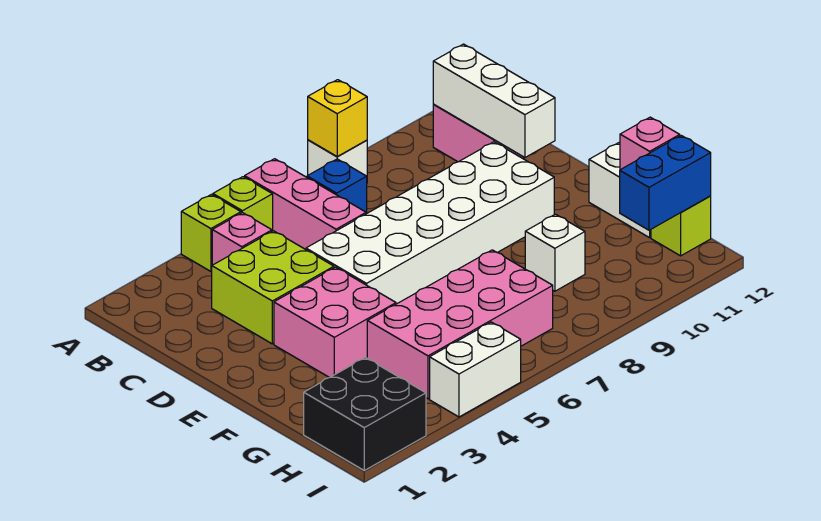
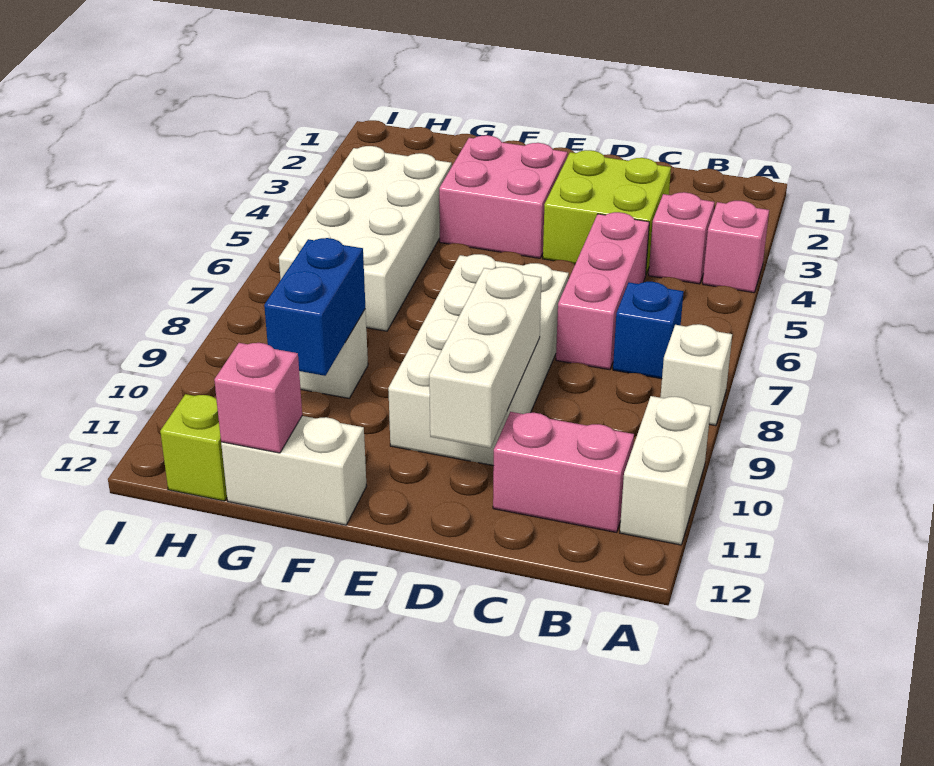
lime 1x1 brick [181,194,241,271] -> pink 1x1 brick [703,201,769,293]
lime 1x1 brick [213,177,273,231] -> none
pink 1x3 brick [245,159,366,250] -> pink 1x3 brick turned to [556,212,649,370]
yellow 1x1 brick [308,80,367,157] -> none
white 1x3 brick [433,44,555,157] -> white 1x3 brick turned to [429,267,541,448]
white 2x6 brick [306,142,554,304] -> white 2x4 brick [388,254,569,466]
pink 2x4 brick [367,250,553,399] -> white 2x4 brick [279,146,452,331]
black 2x2 brick [304,358,426,470] -> none
blue 1x2 brick [620,136,711,230] -> blue 1x2 brick moved to [264,238,365,376]
white 1x2 brick [430,322,521,417] -> white 1x2 brick moved to [620,396,711,545]

